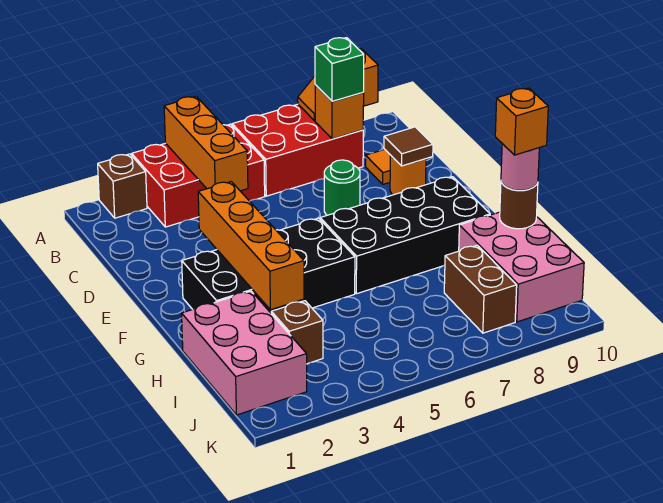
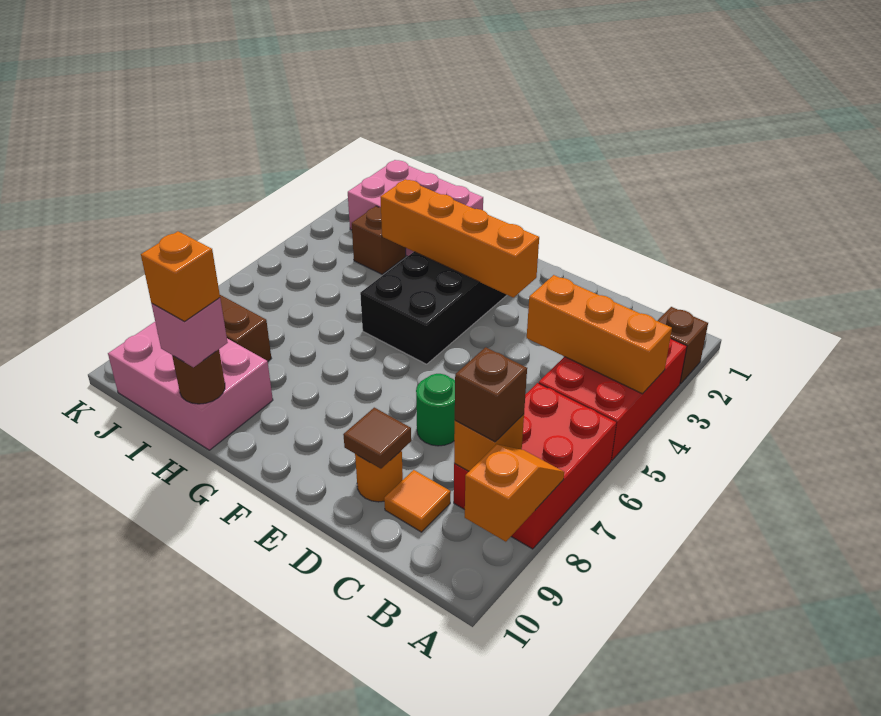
green 1x1 brick [315,38,364,101] -> brown 1x1 brick [455,347,527,442]
black 2x4 brick [320,177,490,294] -> none
pink 1x1 round brick [501,144,539,190] -> pink 1x1 brick [152,298,228,367]

